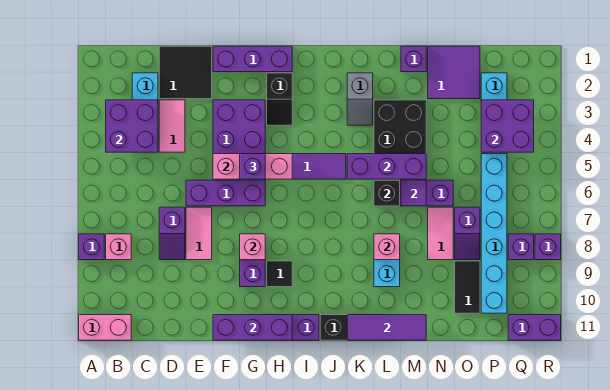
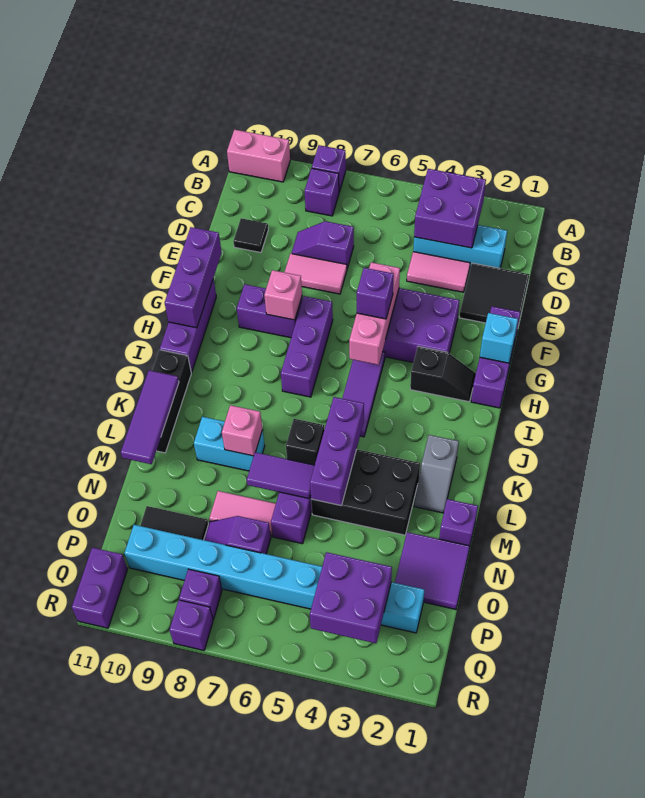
pink 1x2 brick [79,315,131,340] -> pink 1x2 brick turned to [227,130,290,182]
pink 1x1 brick [106,234,131,260] -> purple 1x1 brick [305,168,339,216]
purple 1x3 brick [186,180,265,206] -> purple 1x3 brick moved to [281,296,333,397]
none -> cyan 1x1 brick [480,313,518,363]
black 1x2 slope [267,73,292,125] -> black 1x2 slope turned to [410,347,476,402]
black 1x1 tile [267,261,292,287] -> black 1x1 tile moved to [233,218,268,253]
grey 1x2 slope [347,73,373,125] -> grey 1x2 slope turned to [414,435,459,513]
purple 1x1 tile [401,180,426,206] -> purple 1x2 tile [247,452,315,499]

